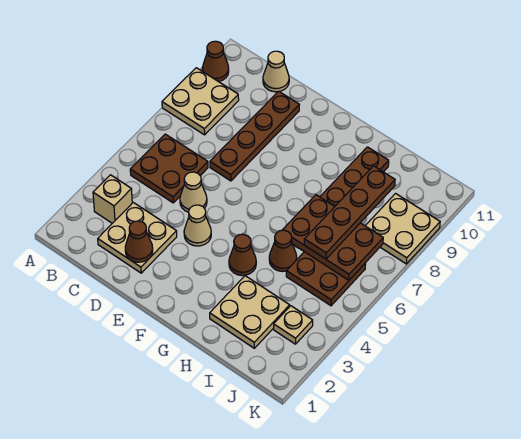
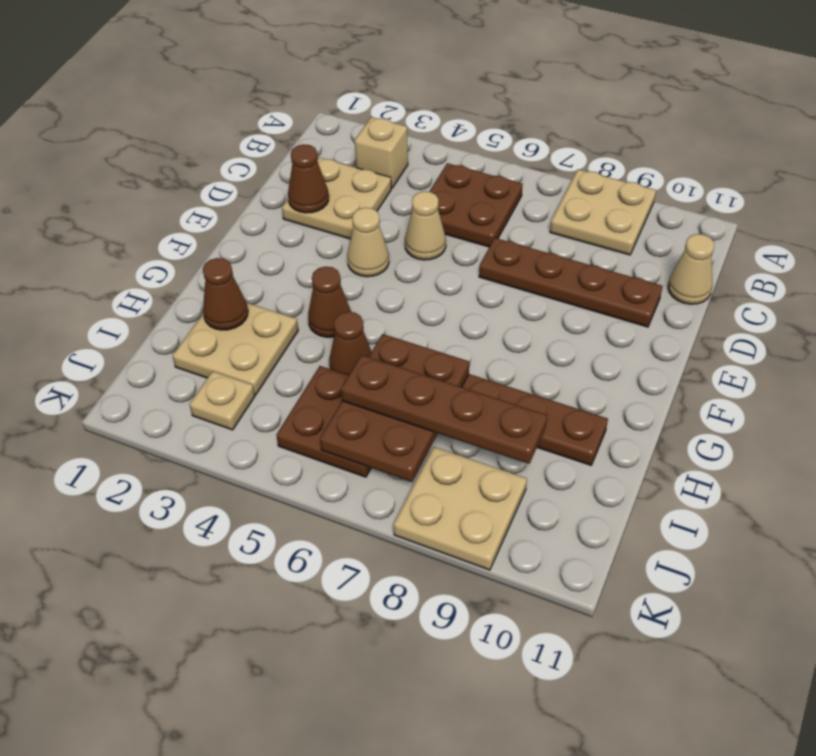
brown 1x1 cone [202,41,229,82] -> brown 1x1 cone moved to [203,258,248,330]

